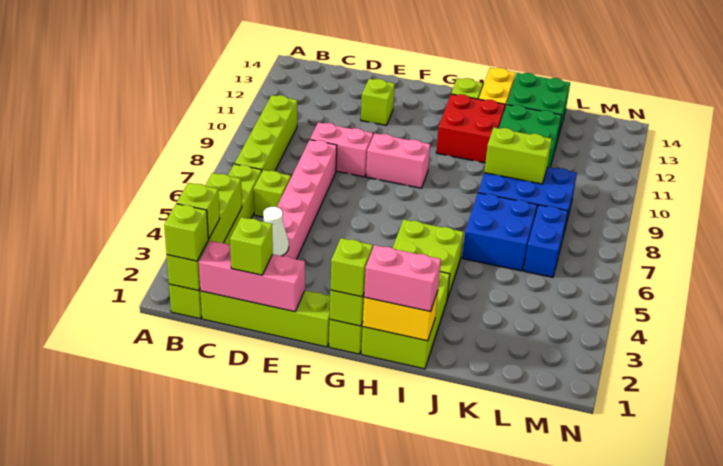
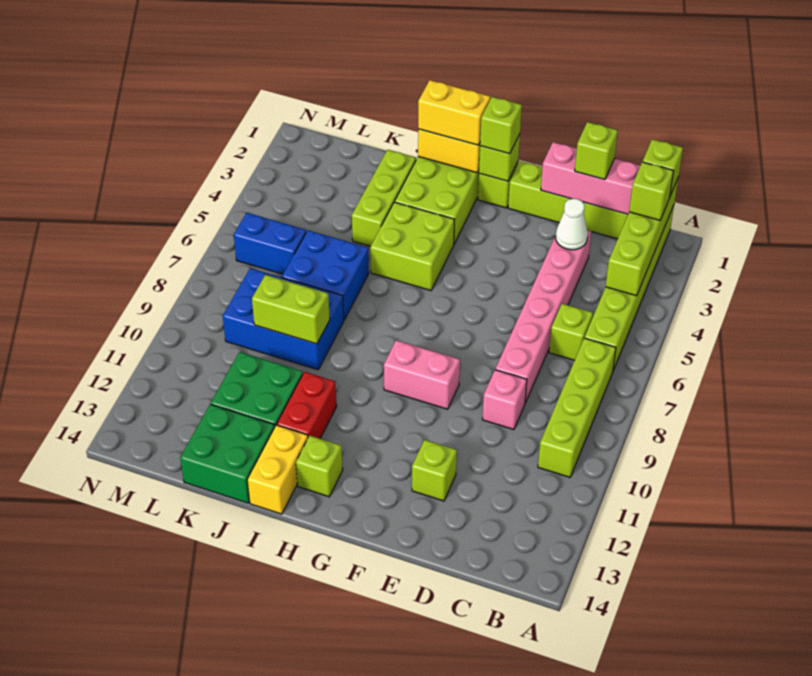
pink 1x2 brick [310,122,373,177] -> pink 1x1 brick [482,370,527,430]
pink 1x2 brick [364,245,441,312] -> yellow 1x2 brick [418,80,490,145]
red 2x2 brick [436,94,505,163] -> red 1x2 brick [277,372,337,439]
none -> lime 1x3 brick [352,150,416,246]
blue 1x2 brick [524,205,568,277] -> blue 1x2 brick turned to [234,213,306,274]

